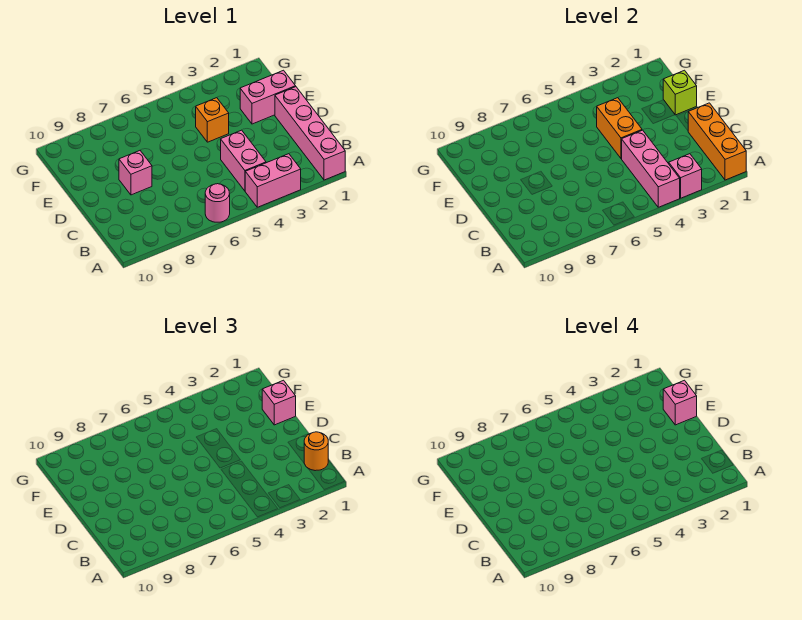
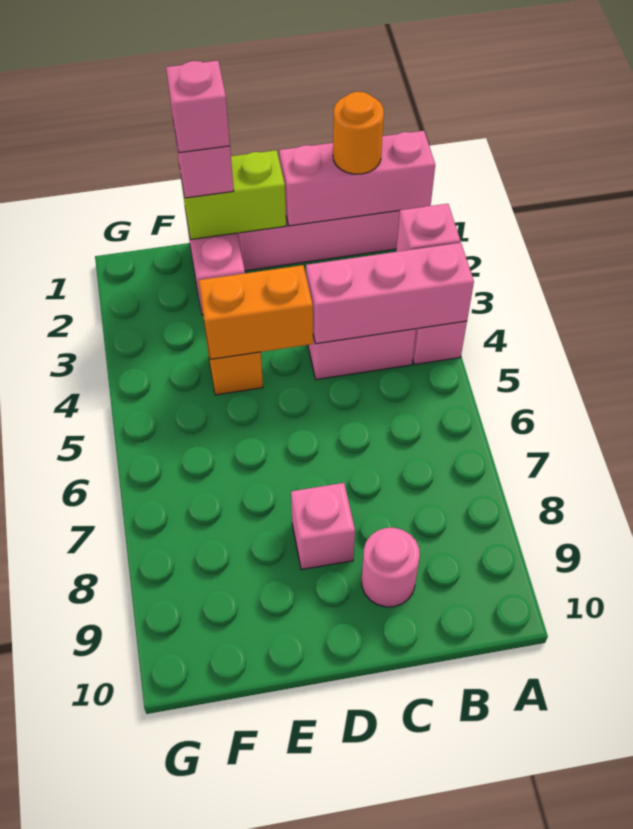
orange 1x3 brick [688,103,746,180] -> pink 1x3 brick [279,131,435,226]
pink 1x1 round brick [205,184,230,222] -> pink 1x1 round brick moved to [362,528,420,607]
lime 1x1 brick [663,70,697,115] -> lime 1x2 brick [180,150,286,240]

